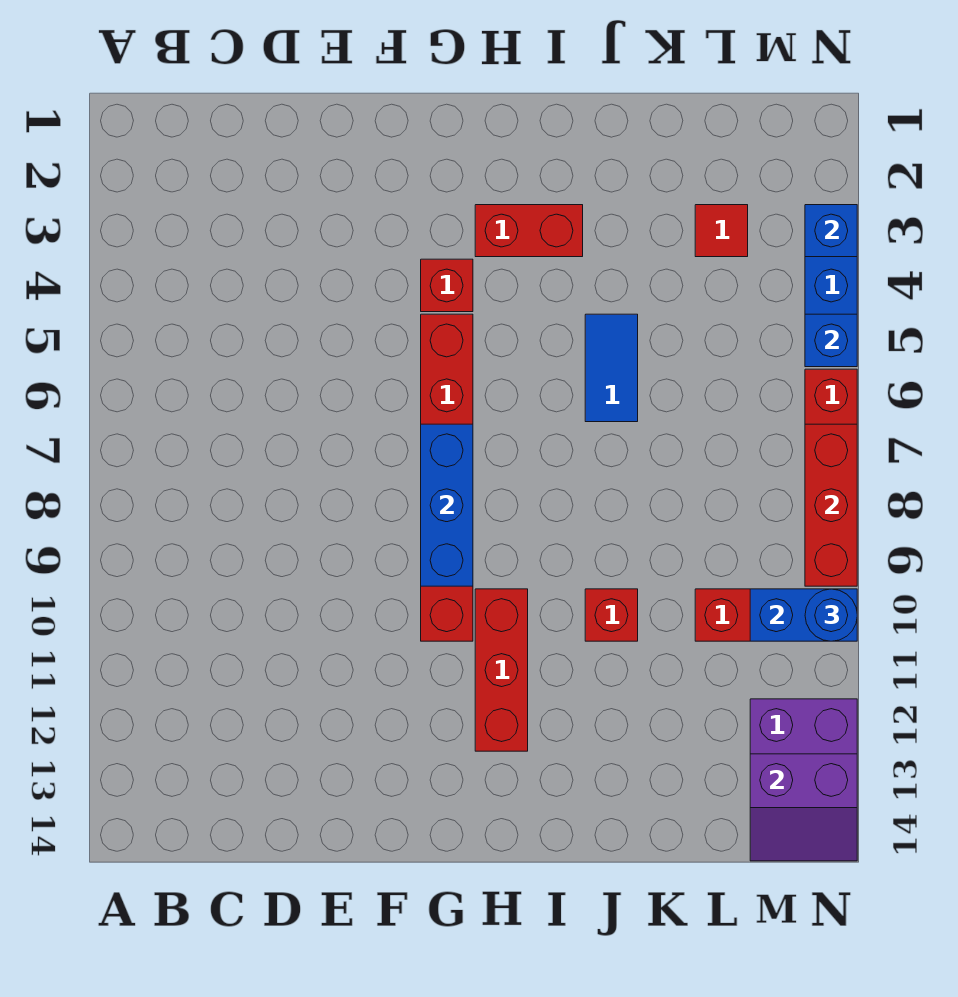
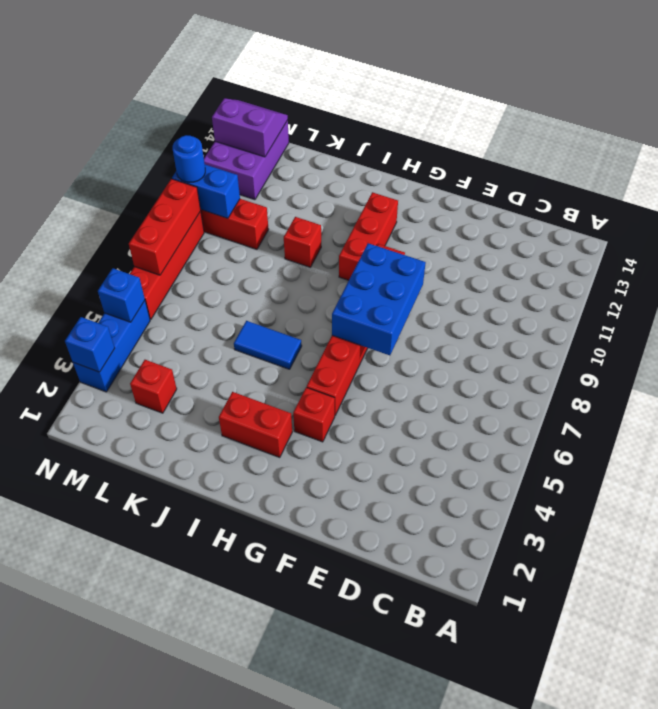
blue 1x3 brick [421,424,473,586] -> blue 2x3 brick [332,243,426,356]
blue 1x2 tile [585,314,638,422] -> blue 1x2 tile turned to [234,321,302,369]
red 1x1 tile [695,205,748,257] -> red 1x1 brick [130,360,177,413]

